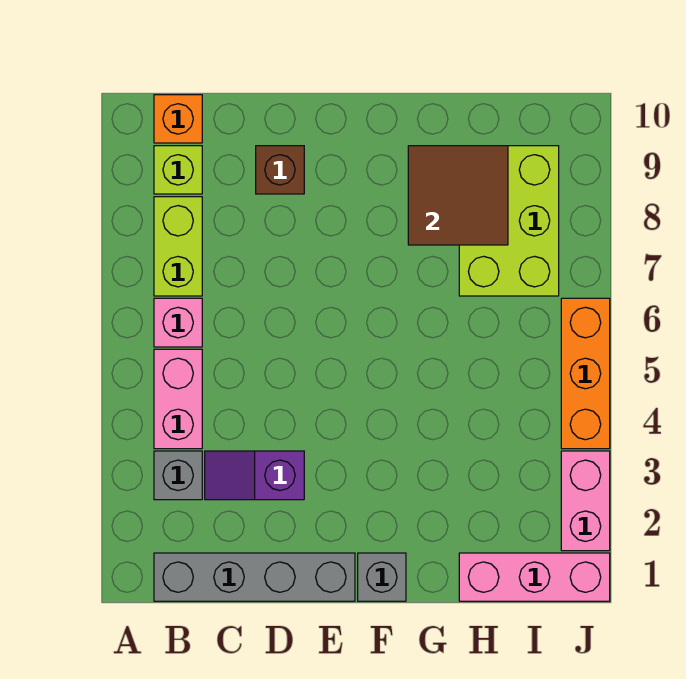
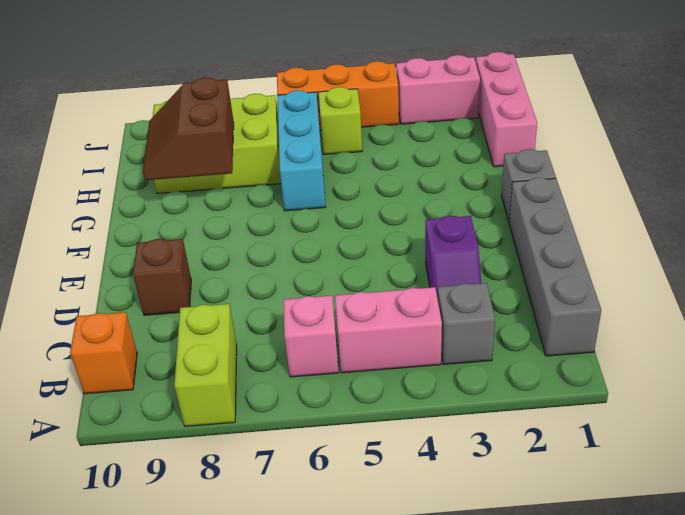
lime 1x2 brick [154,197,202,296] -> lime 1x2 brick turned to [174,304,237,426]
lime 1x1 brick [154,146,202,194] -> lime 1x1 brick moved to [319,87,362,155]
none -> cyan 1x3 brick [277,90,326,211]
brown 2x2 tile [408,146,508,245] -> brown 2x2 slope [143,77,234,180]

